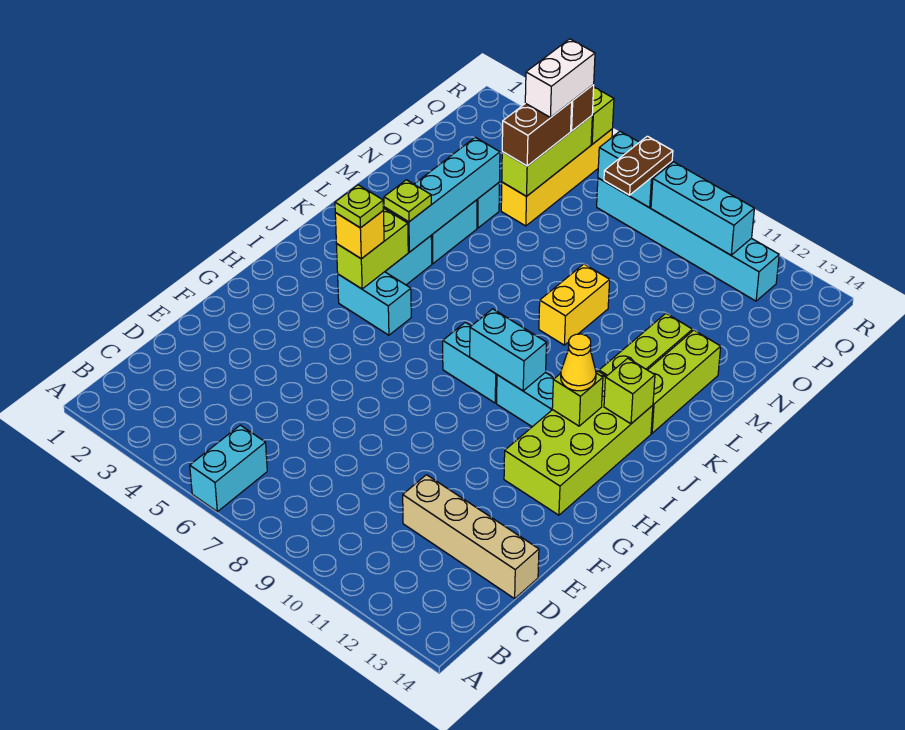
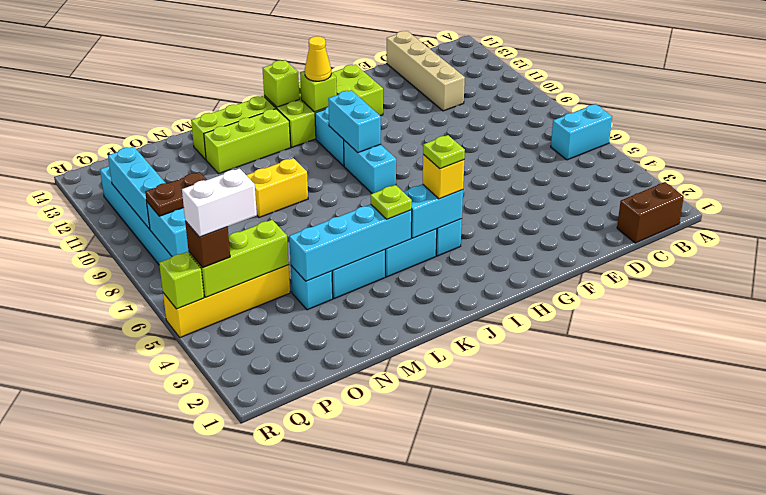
lime 1x2 brick [336,208,408,289] -> cyan 1x2 brick [404,184,463,238]
brown 1x2 brick [502,102,572,166] -> brown 1x2 brick moved to [617,182,684,243]

